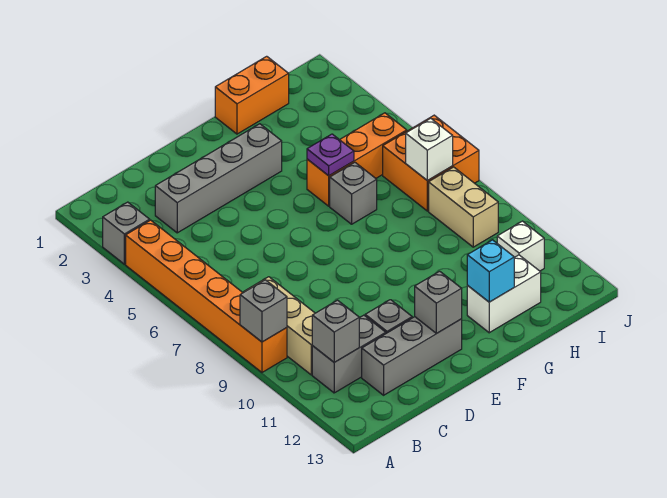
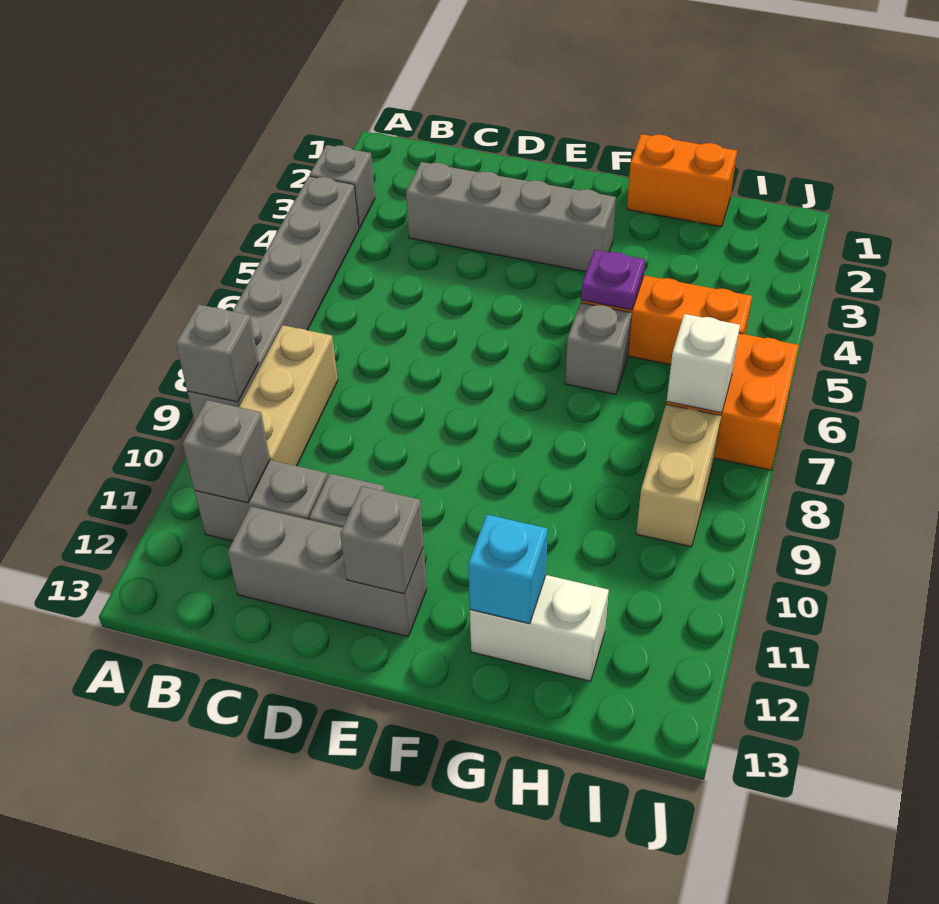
orange 1x6 brick [126,220,287,372] -> grey 1x6 brick [187,176,359,421]
white 1x1 brick [497,221,544,271] -> none

